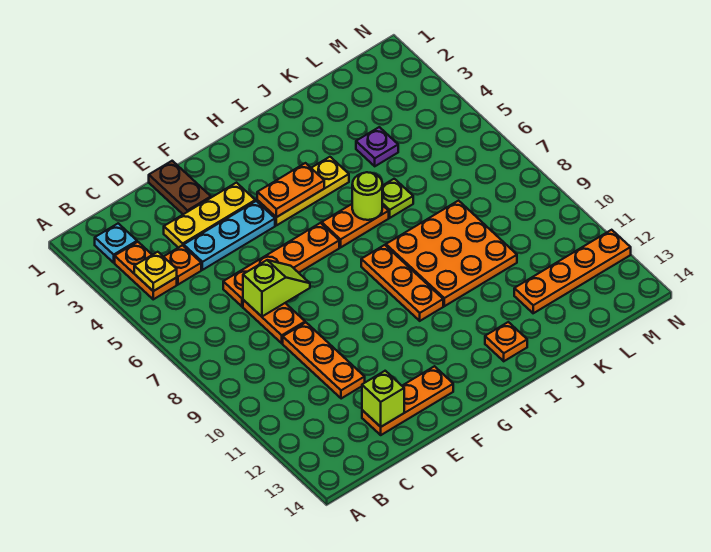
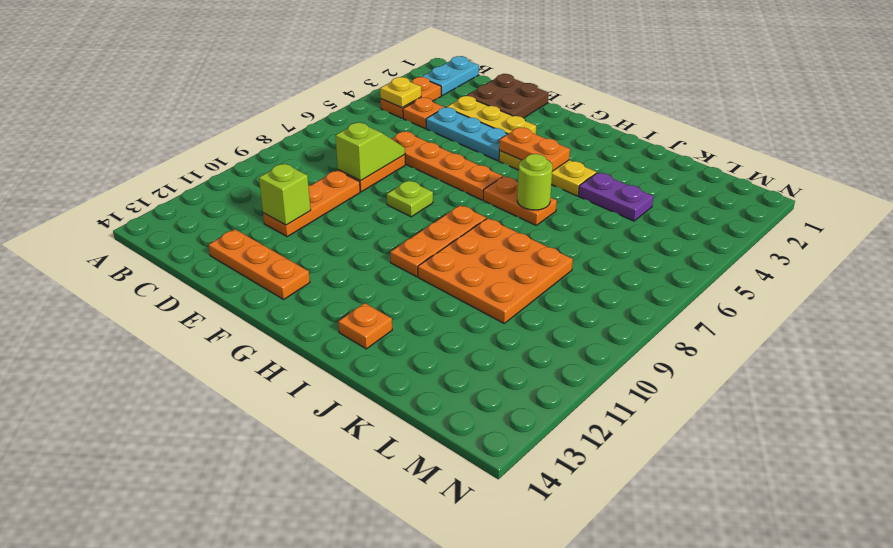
cyan 1x1 plate [95,223,137,263] -> cyan 1x2 plate [422,56,479,96]
lime 1x2 slope [243,260,310,316] -> lime 1x2 slope turned to [336,123,405,181]
lime 1x1 brick [362,371,404,427] -> lime 1x1 brick moved to [259,164,311,225]
brown 1x2 plate [149,161,211,214] -> brown 2x2 plate [466,74,549,118]
lime 1x1 plate [382,179,413,218] -> lime 1x1 plate moved to [387,180,433,217]
purple 1x1 plate [356,127,398,166] -> purple 1x2 plate [578,173,653,221]
orange 1x4 plate [514,230,631,313] -> none

